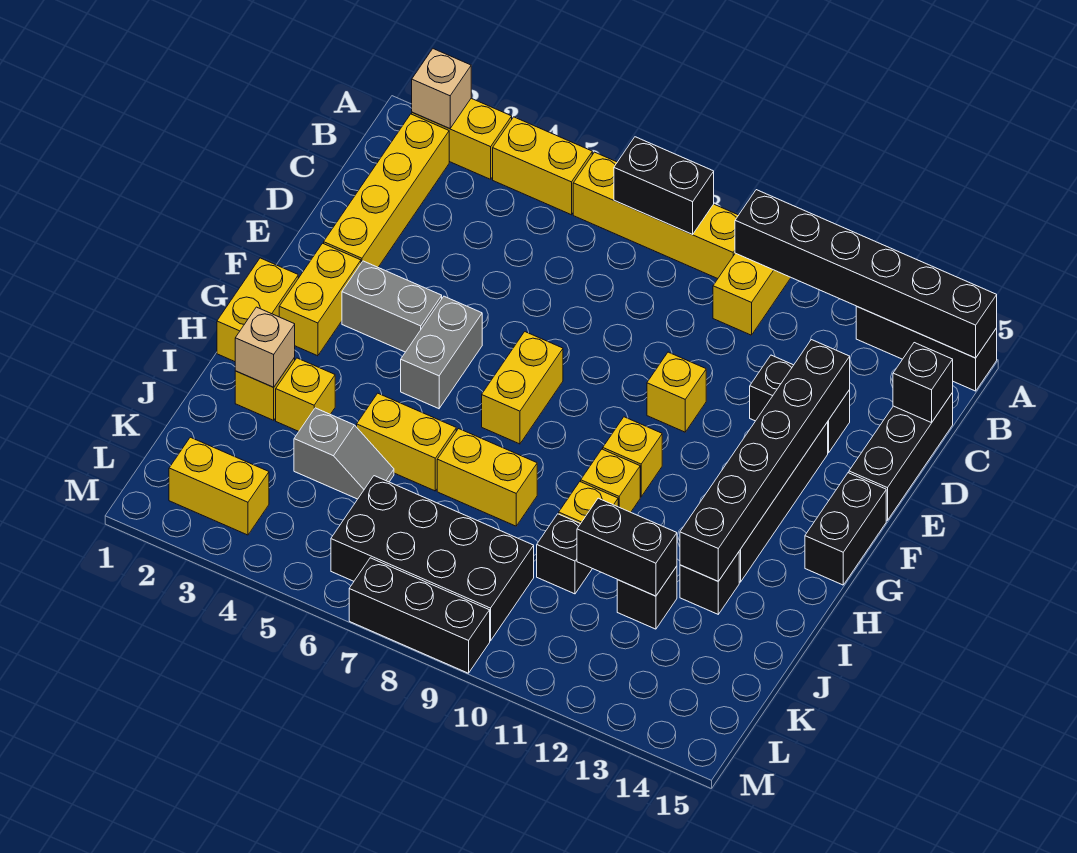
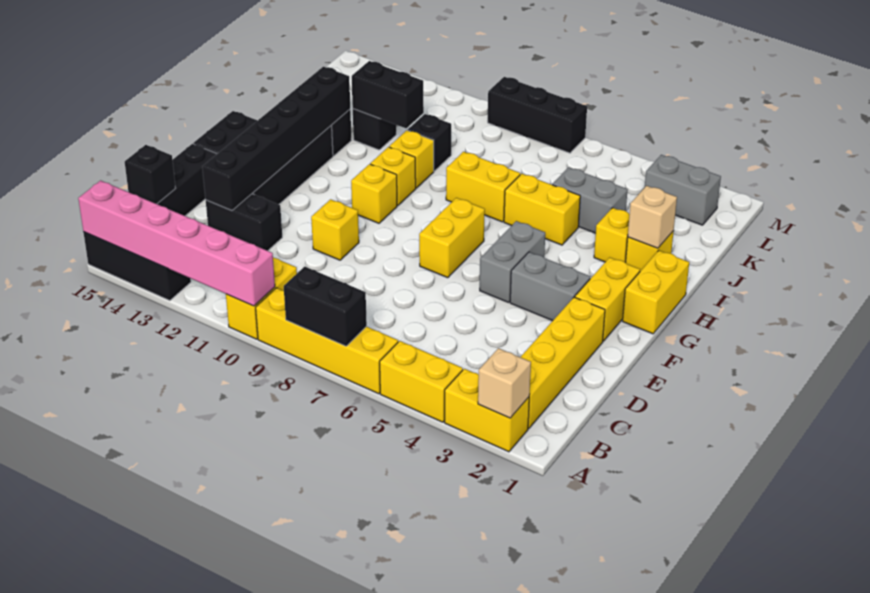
black 1x6 brick [735,190,997,358] -> pink 1x6 brick [78,180,275,306]
grey 1x2 slope [294,408,394,499] -> grey 1x2 brick [552,167,628,233]
black 2x4 brick [331,476,534,641] -> none
yellow 1x2 brick [169,437,269,535] -> grey 1x2 brick [645,155,721,225]

